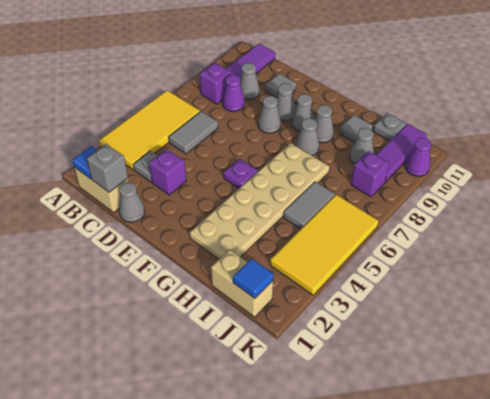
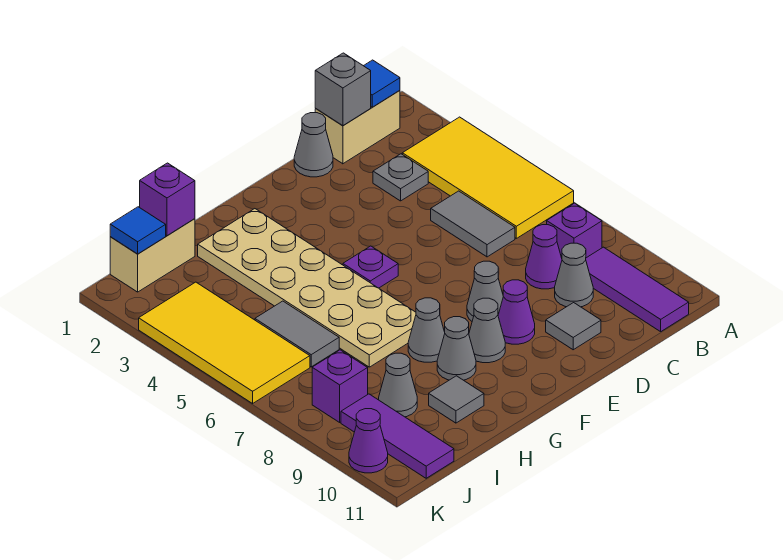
purple 1x1 brick [149,149,186,195] -> purple 1x1 brick moved to [140,163,195,236]
grey 1x1 cone [277,83,295,120] -> purple 1x1 cone [498,280,535,344]
grey 1x1 plate [373,113,406,141] -> none

